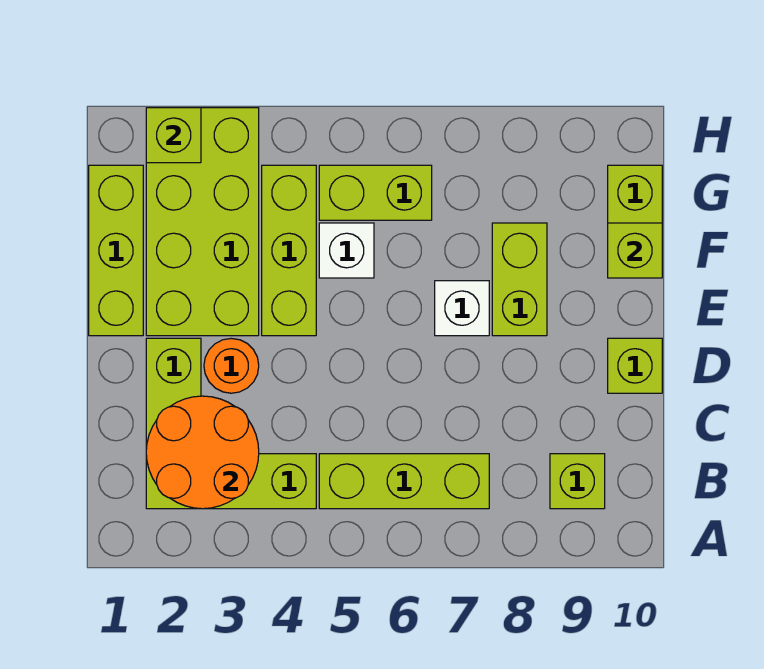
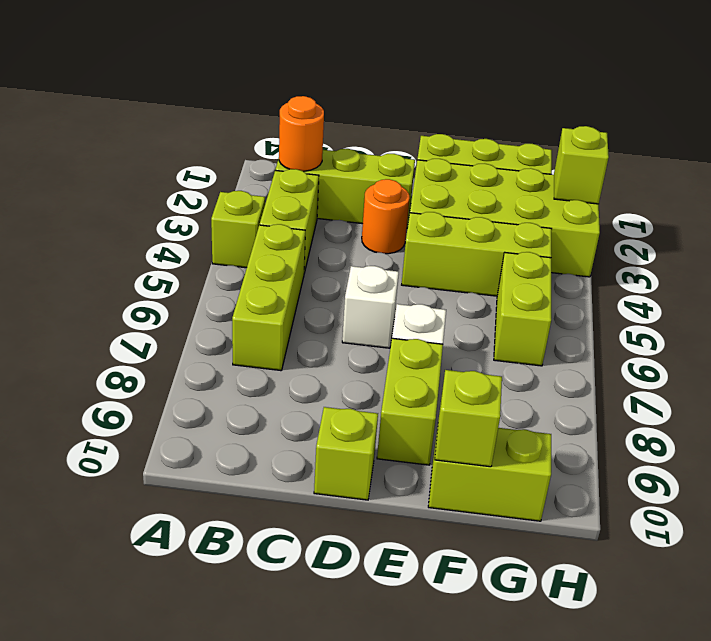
orange 2x2 round brick [146,396,259,509] -> orange 1x1 round brick [279,96,324,171]
lime 1x1 brick [550,454,605,509] -> lime 1x1 brick moved to [211,191,265,268]
lime 1x2 brick [492,223,547,336] -> lime 1x2 brick turned to [377,338,443,465]
white 1x1 brick [319,223,374,278] -> white 1x1 brick moved to [342,266,399,348]

